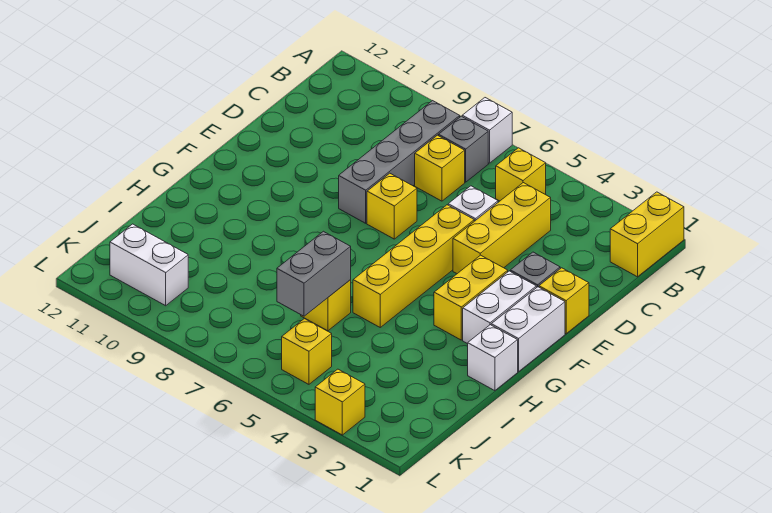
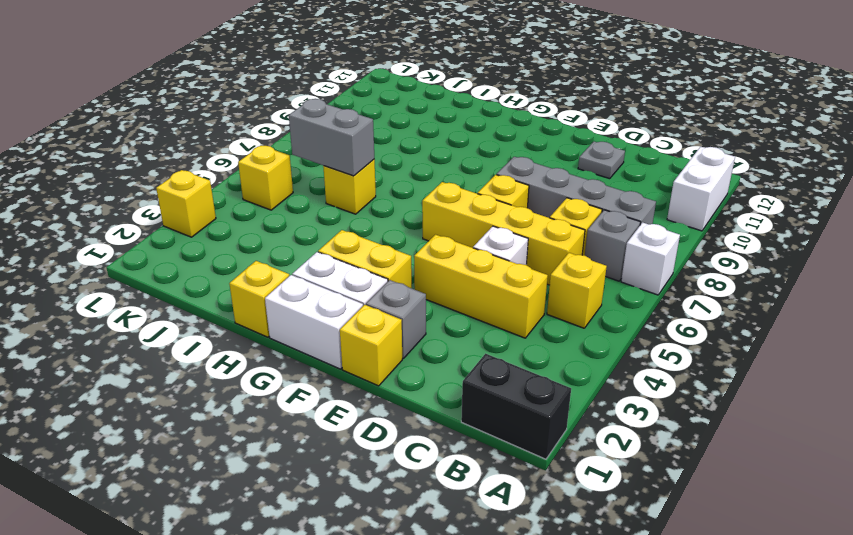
yellow 1x2 brick [610,192,684,277] -> black 1x2 brick [461,354,571,459]
none -> grey 1x1 plate [578,142,625,179]
yellow 1x4 brick [353,205,474,327] -> yellow 1x4 brick moved to [422,182,585,285]
white 1x1 brick [468,325,518,391] -> yellow 1x1 brick [229,261,289,337]
white 1x2 brick [110,224,188,306] -> white 1x2 brick moved to [667,147,735,231]

